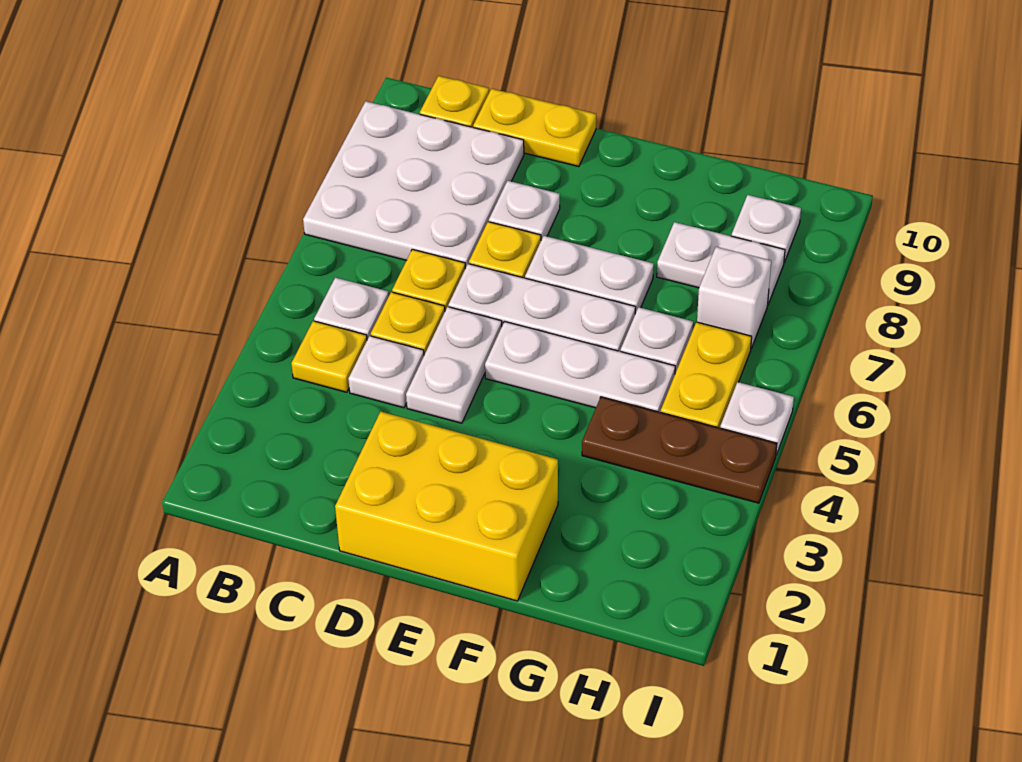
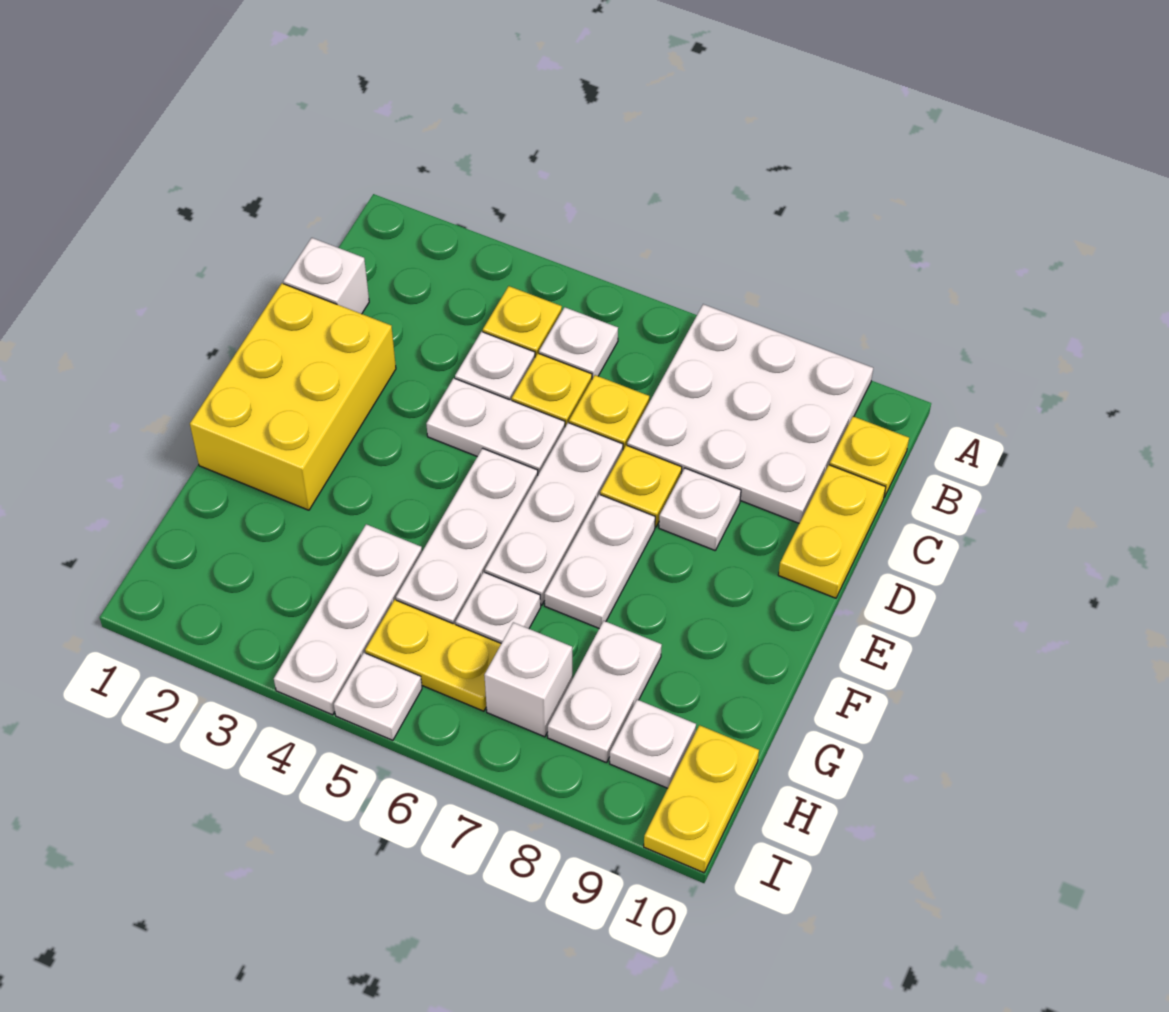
none -> white 1x1 brick [283,238,369,314]
brown 1x3 plate [582,397,777,503] -> white 1x3 plate [274,524,422,715]
none -> yellow 1x2 plate [644,725,759,873]

